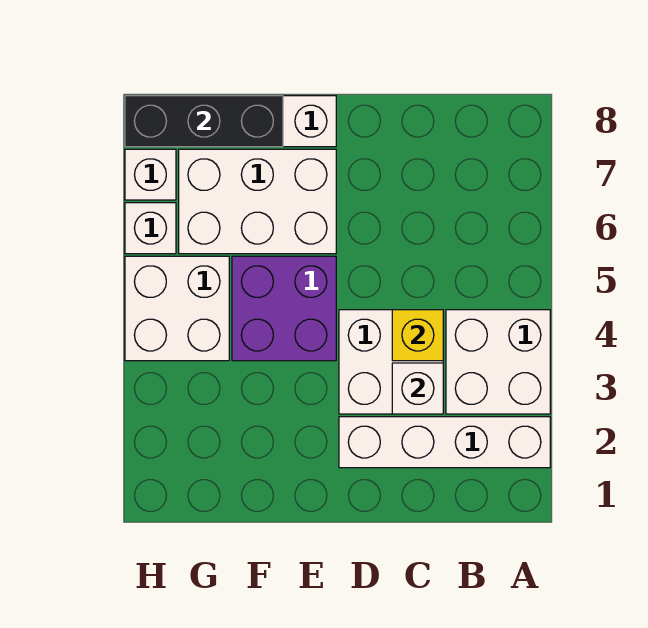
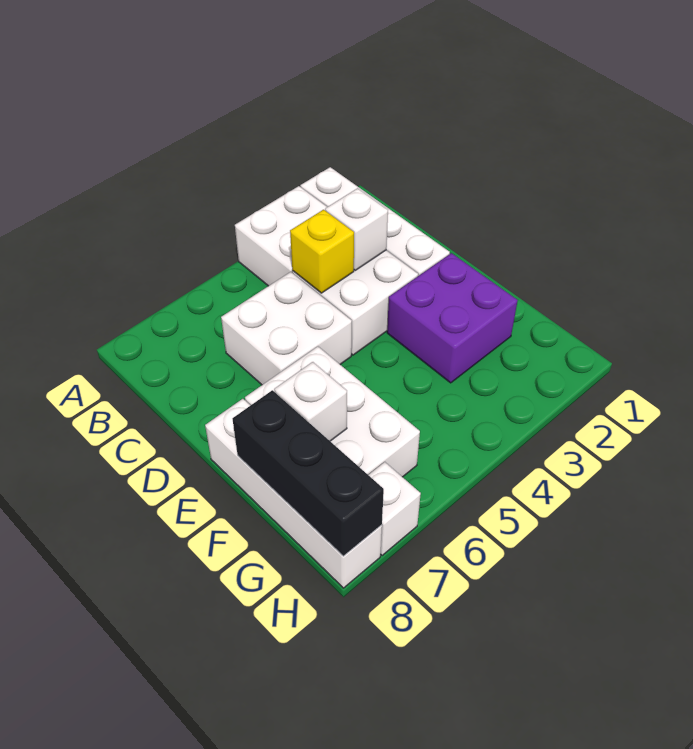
purple 2x2 brick [232,256,336,361] -> purple 2x2 brick moved to [387,253,518,383]
white 2x2 brick [125,256,229,361] -> white 2x2 brick moved to [221,272,352,385]
white 1x1 brick [125,203,176,254] -> white 1x1 brick moved to [274,362,347,441]

